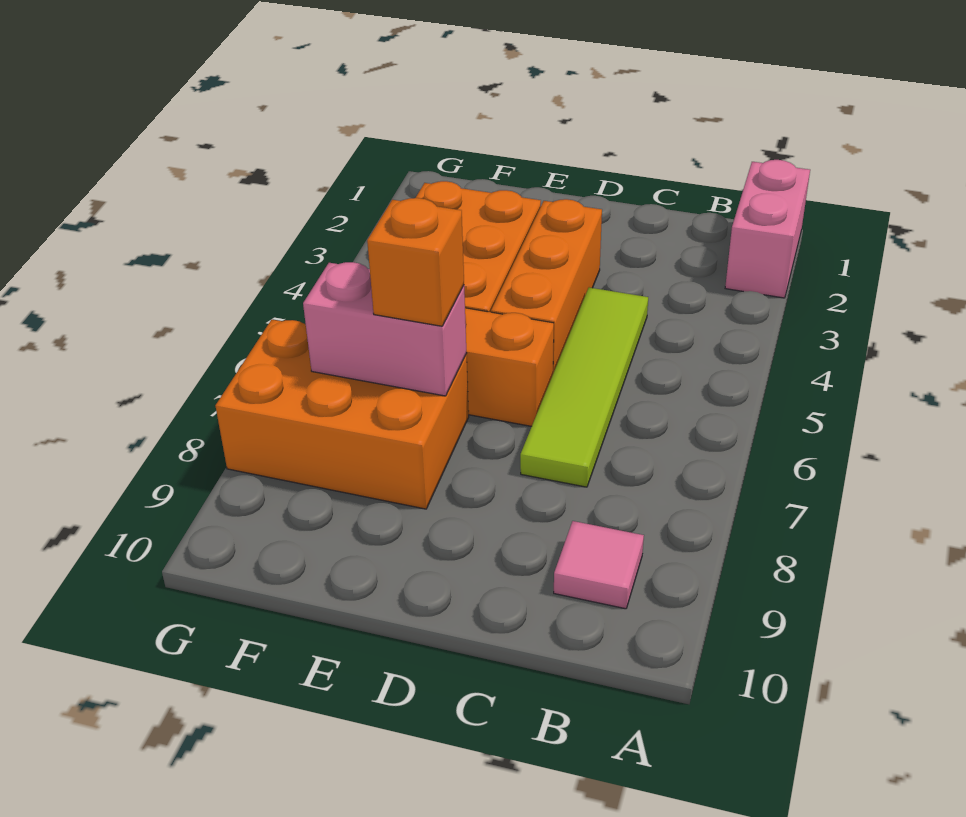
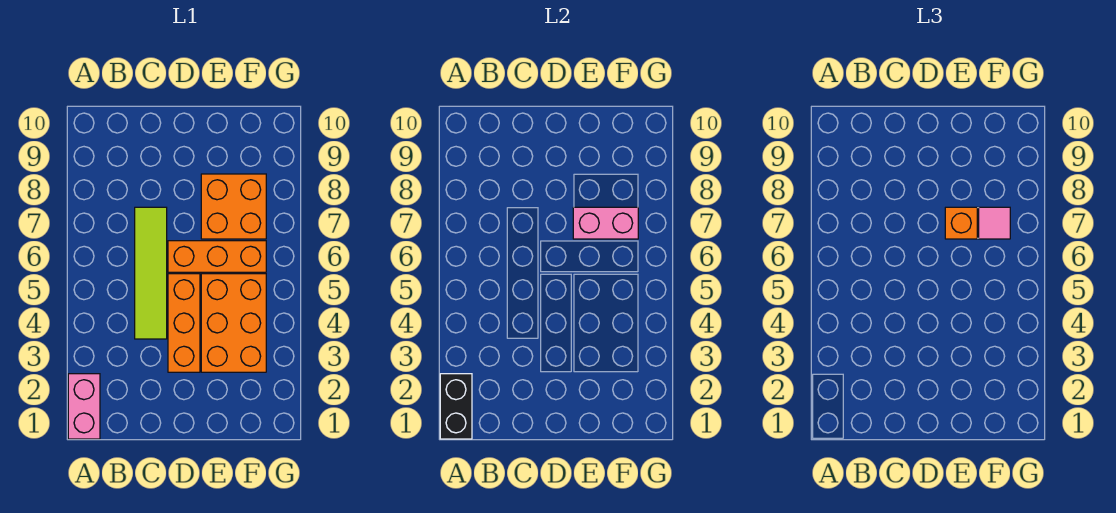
none -> black 1x2 brick [440,374,472,439]
pink 1x1 tile [554,521,644,609] -> pink 1x1 tile moved to [979,207,1010,239]
orange 2x3 brick [215,320,469,509] -> orange 2x2 brick [201,174,266,239]

